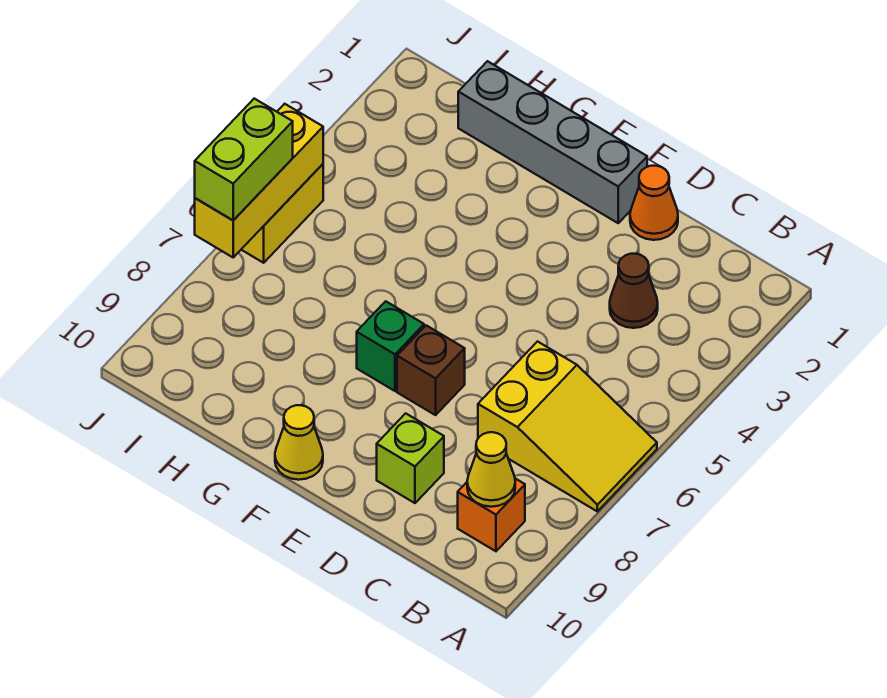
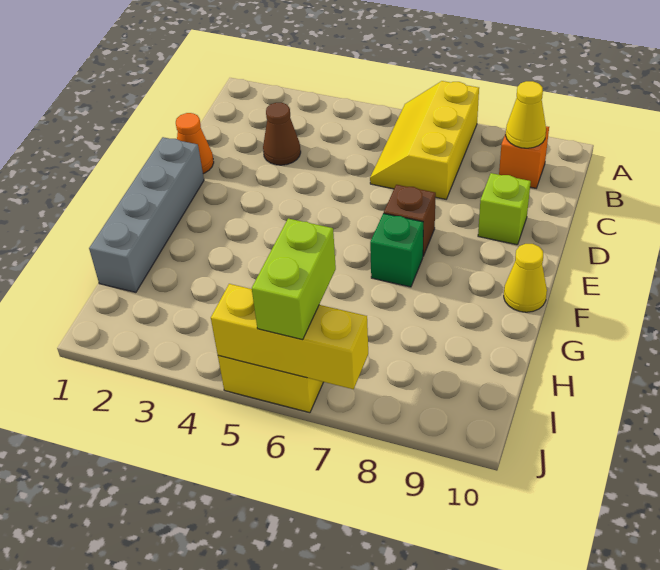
yellow 2x3 slope [478,342,657,511] -> yellow 2x3 slope turned to [370,81,479,199]
lime 1x2 brick [195,99,293,220] -> lime 1x2 brick turned to [252,218,336,340]

